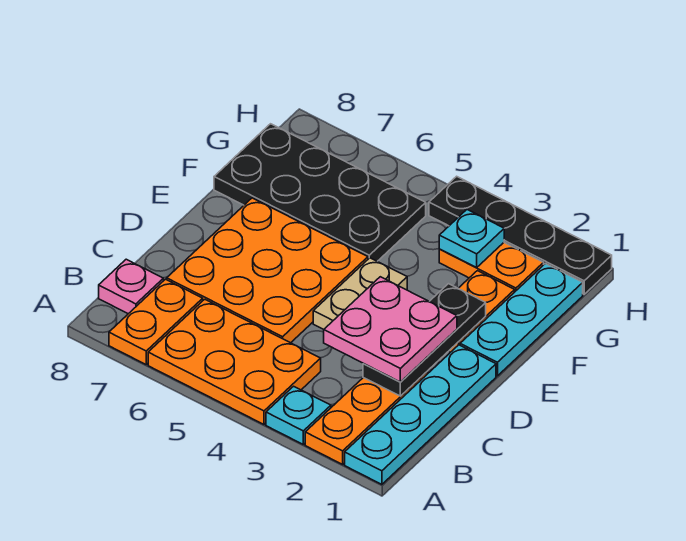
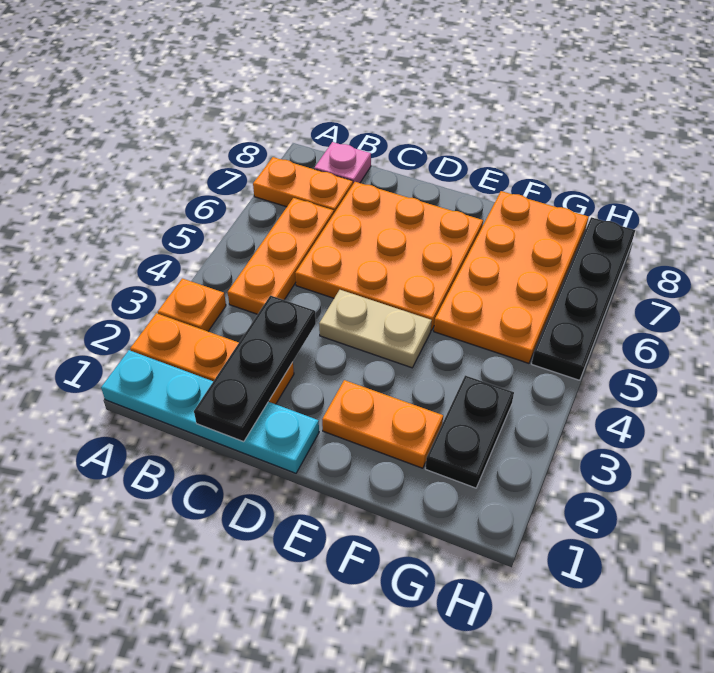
cyan 1x1 plate [266,386,331,444] -> orange 1x1 plate [158,278,226,331]
orange 2x3 plate [148,299,321,424] -> orange 1x3 plate [228,198,334,314]
black 1x3 plate [363,284,486,396] -> black 1x3 plate turned to [194,296,316,442]
pink 2x2 plate [324,277,457,382] -> none
cyan 1x3 plate [460,264,583,376] -> none
black 2x4 plate [214,124,426,261] -> orange 2x4 plate [434,191,589,363]
orange 1x2 plate [439,242,544,291] -> black 1x2 plate [425,375,514,488]
cyan 1x1 plate [439,210,504,267] -> none
black 1x4 plate [429,176,612,294] -> black 1x4 plate moved to [532,217,635,380]

